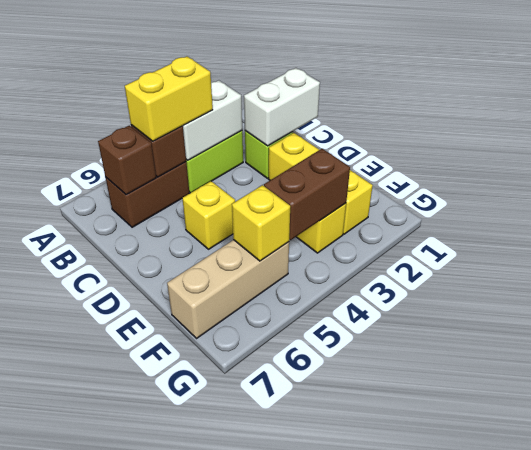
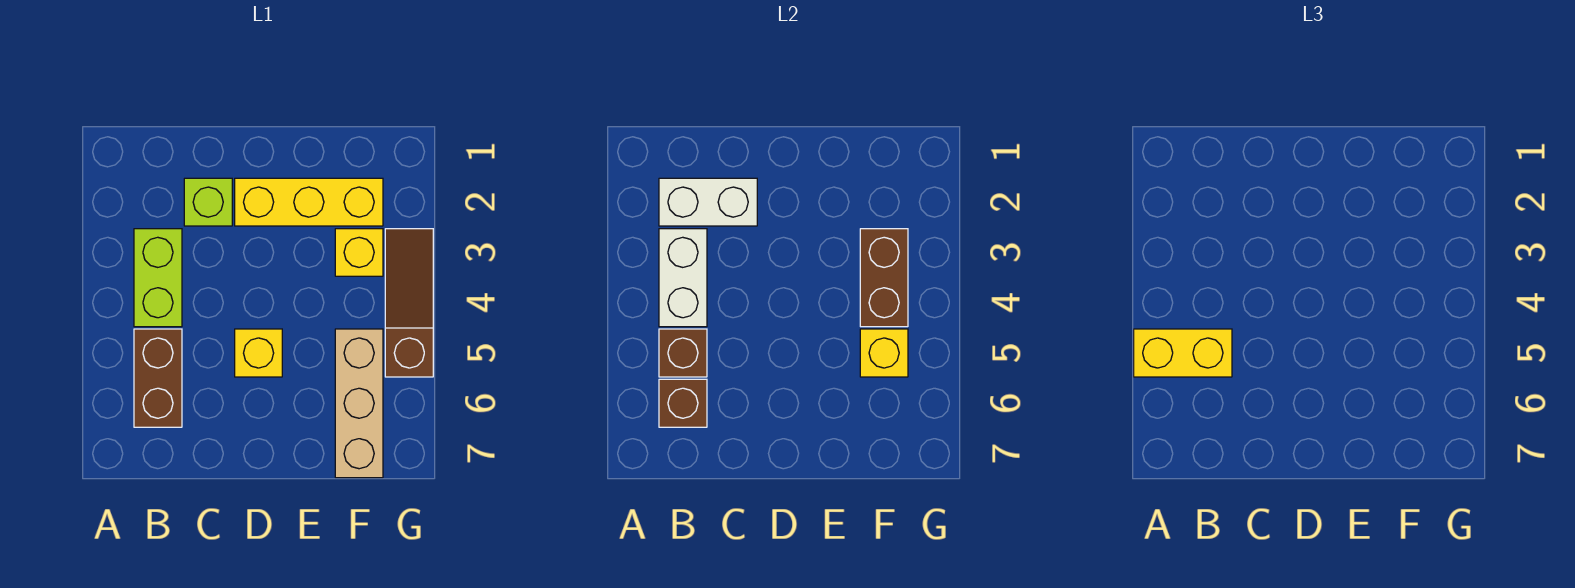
yellow 1x2 brick [125,56,213,141] -> yellow 1x2 brick turned to [1134,329,1232,377]
white 1x2 brick [244,68,320,146] -> white 1x2 brick turned to [659,178,757,226]
none -> brown 1x3 slope [385,229,433,377]

